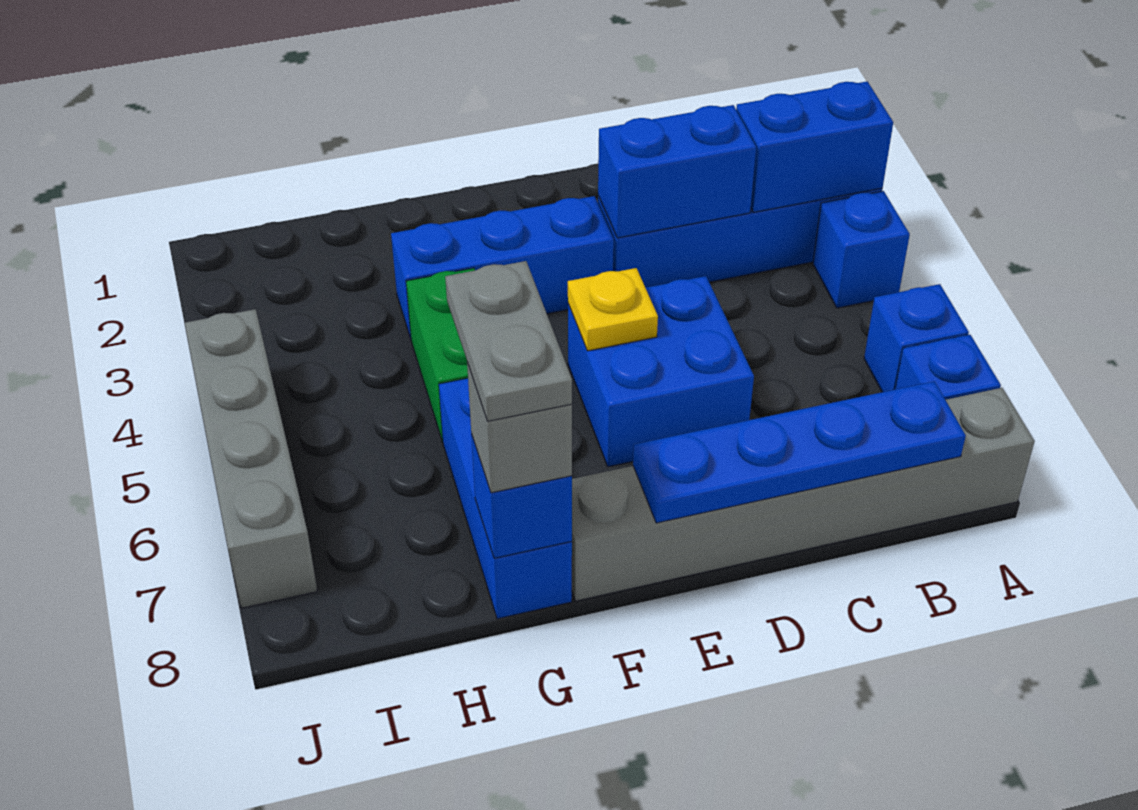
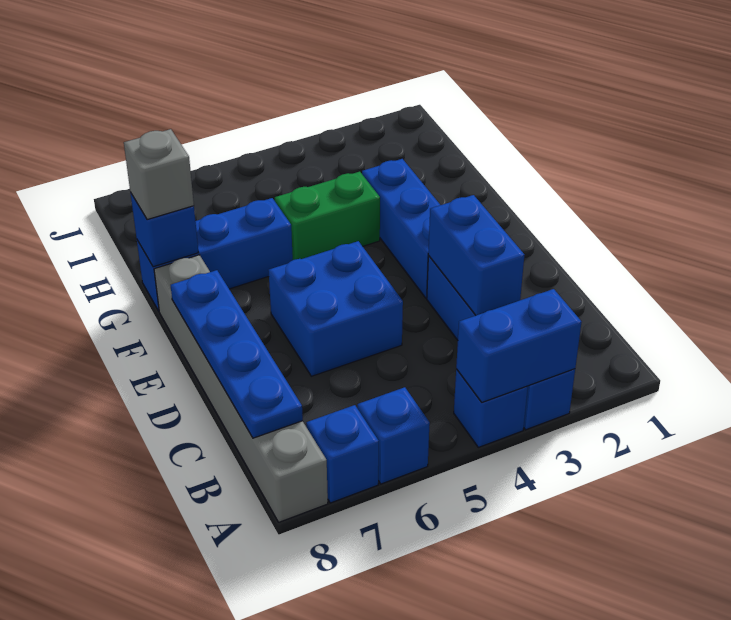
blue 1x2 brick [736,81,893,212] -> blue 1x2 brick turned to [456,289,581,402]
yellow 1x1 plate [568,268,658,351] -> none
grey 1x2 plate [445,261,572,421] -> none
grey 1x4 brick [185,309,317,608] -> none

